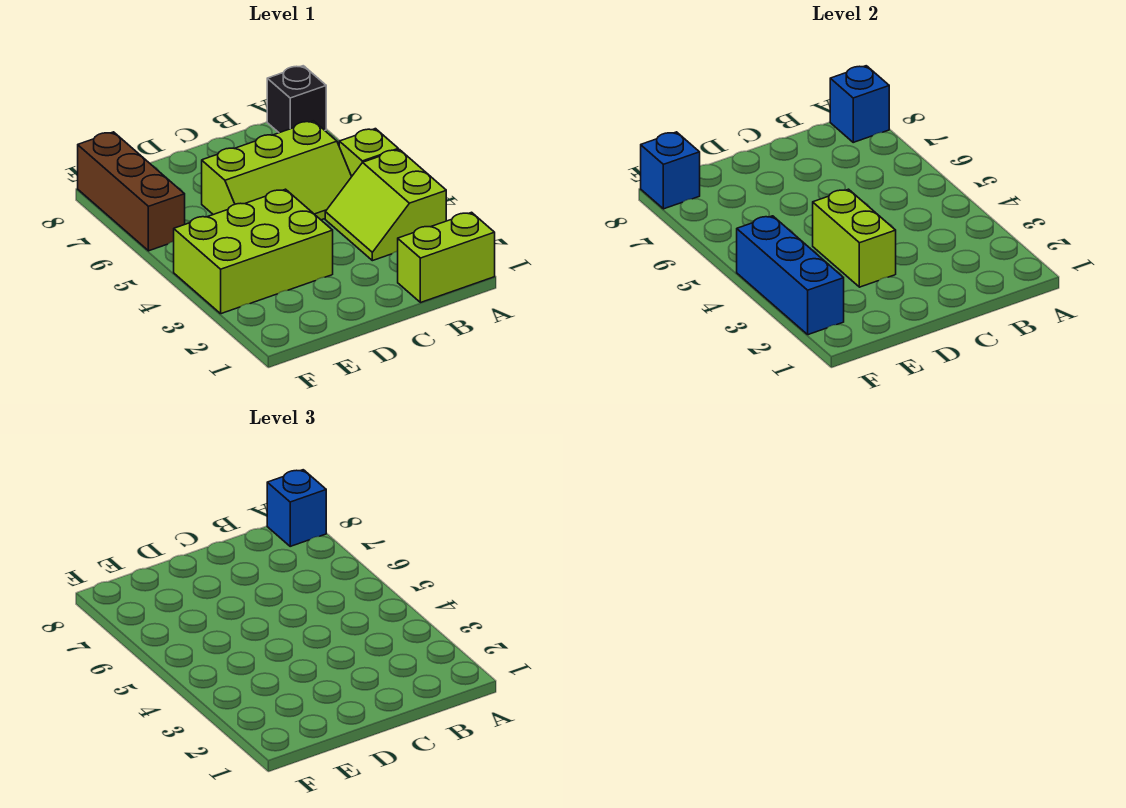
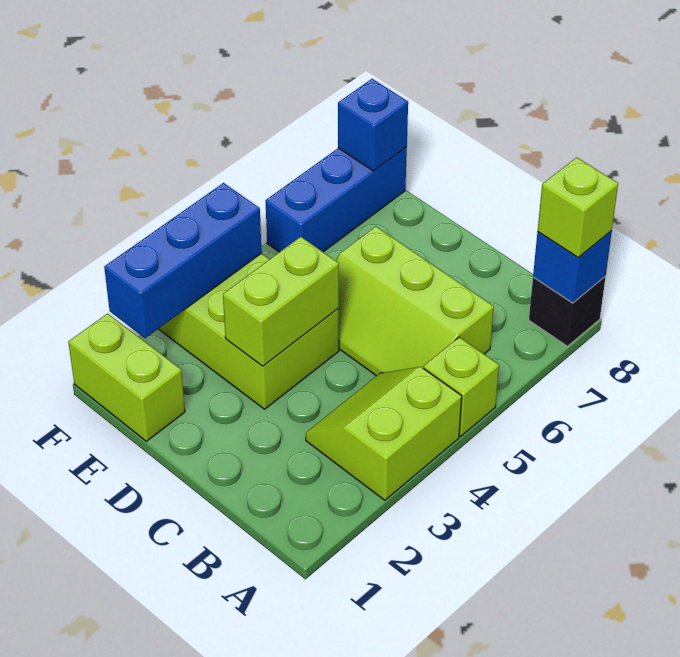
lime 1x2 brick [398,212,495,303] -> lime 1x2 brick moved to [68,313,185,441]
blue 1x1 brick [267,470,326,546] -> lime 1x1 brick [538,157,618,258]
brown 1x3 brick [78,132,185,251] -> blue 1x3 brick [266,147,407,252]

